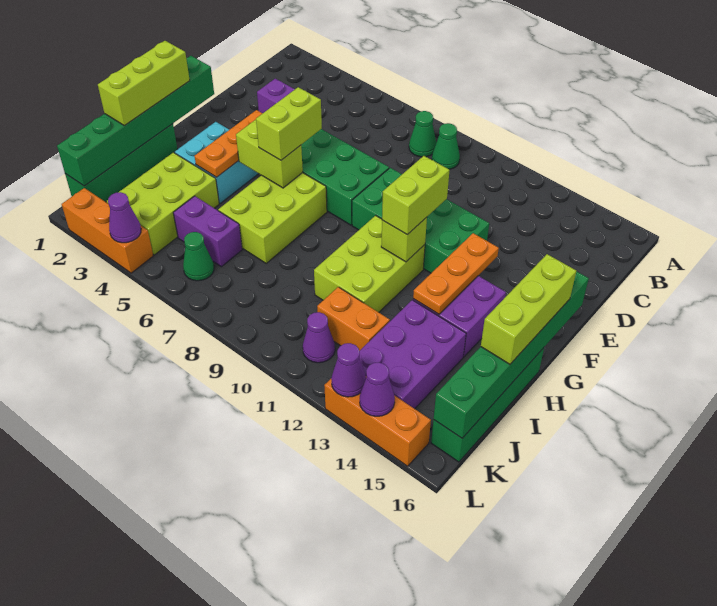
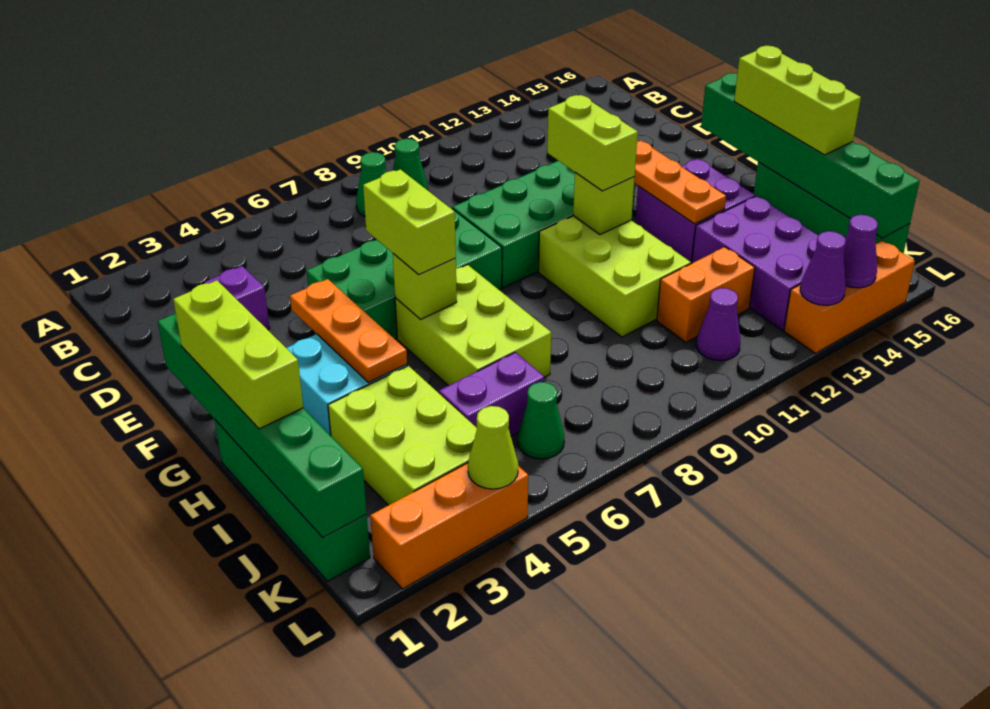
lime 1x2 brick [236,120,303,188] -> lime 1x1 brick [393,254,457,320]
purple 1x1 cone [108,192,141,243] -> lime 1x1 cone [468,406,518,489]

